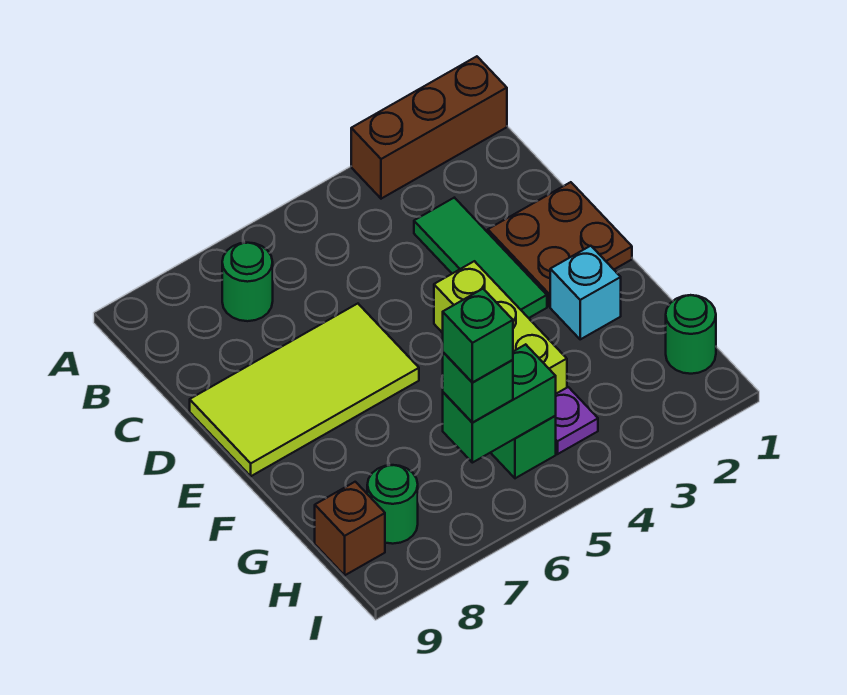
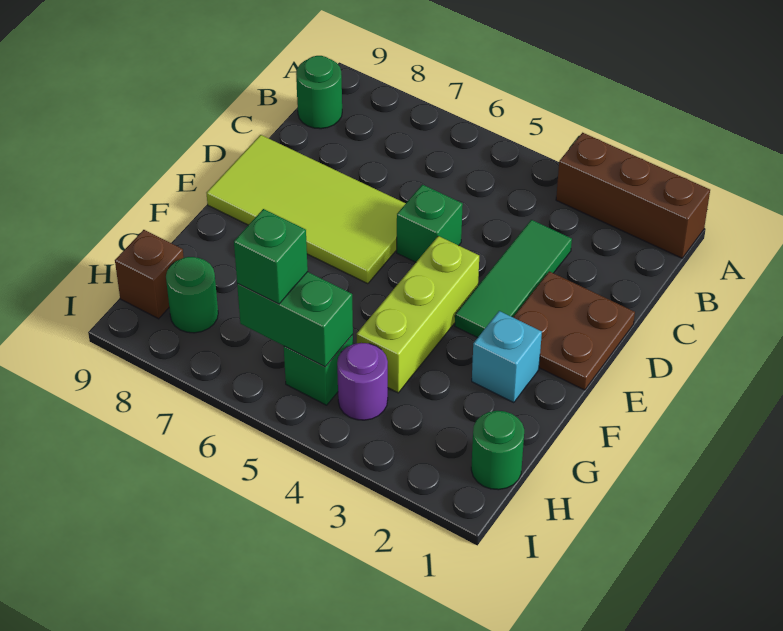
green 1x1 round brick [222,243,273,321] -> green 1x1 round brick moved to [296,56,342,129]
purple 1x1 plate [555,387,598,454] -> purple 1x1 round brick [337,343,388,420]
green 1x1 brick [443,289,513,382] -> green 1x1 brick moved to [397,185,463,262]

